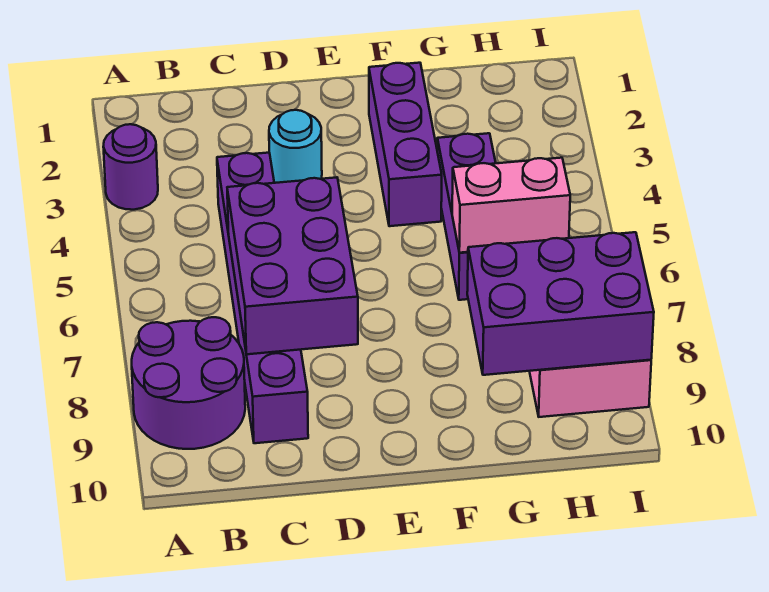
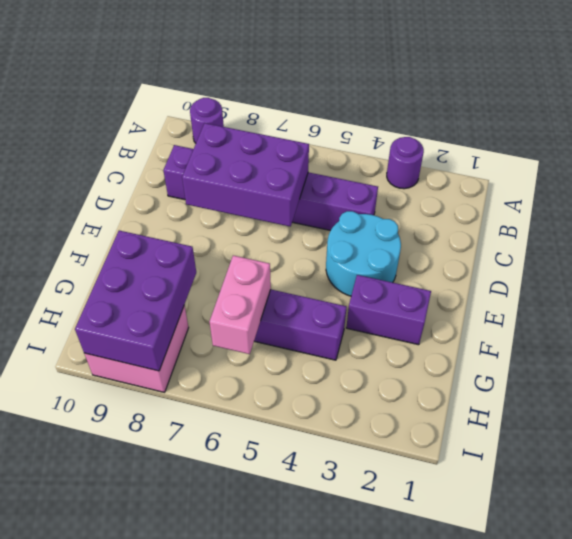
purple 2x2 round brick [132,317,245,449] -> purple 1x1 round brick [190,98,224,143]
cyan 1x1 round brick [269,110,322,183] -> cyan 2x2 round brick [326,211,401,296]
purple 1x3 brick [369,63,442,226] -> purple 1x2 brick [346,275,431,345]

